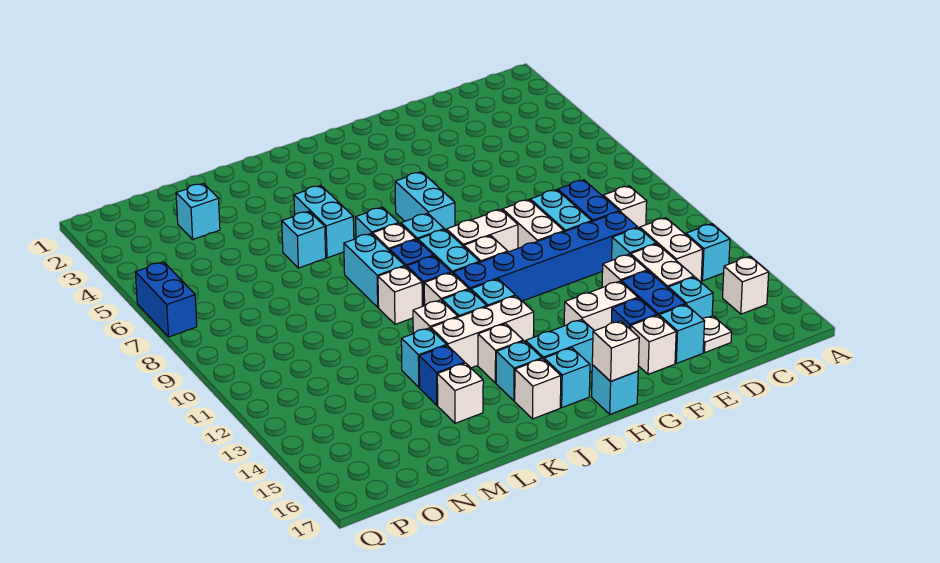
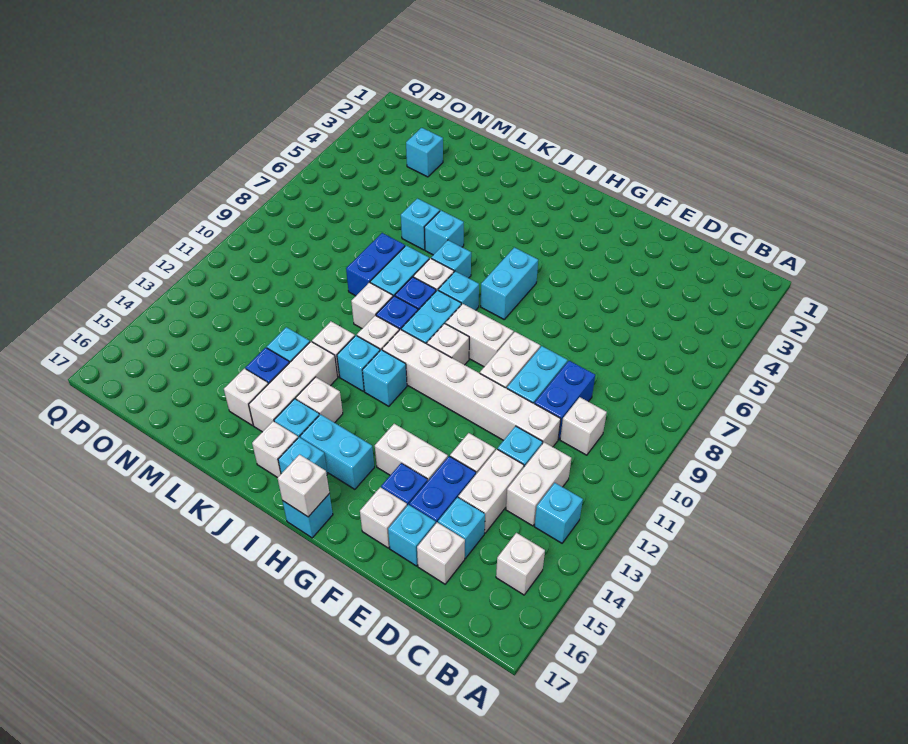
blue 1x6 brick [453,212,638,301] -> white 1x6 brick [382,329,561,447]
white 1x1 plate [703,316,732,352] -> white 1x1 brick [417,522,465,584]
white 1x3 brick [431,296,534,368] -> white 1x3 brick turned to [249,342,338,432]
cyan 1x2 brick [294,186,354,258] -> cyan 1x1 brick [424,210,464,255]
blue 1x2 brick [135,262,197,337] -> blue 1x2 brick moved to [346,233,405,296]

